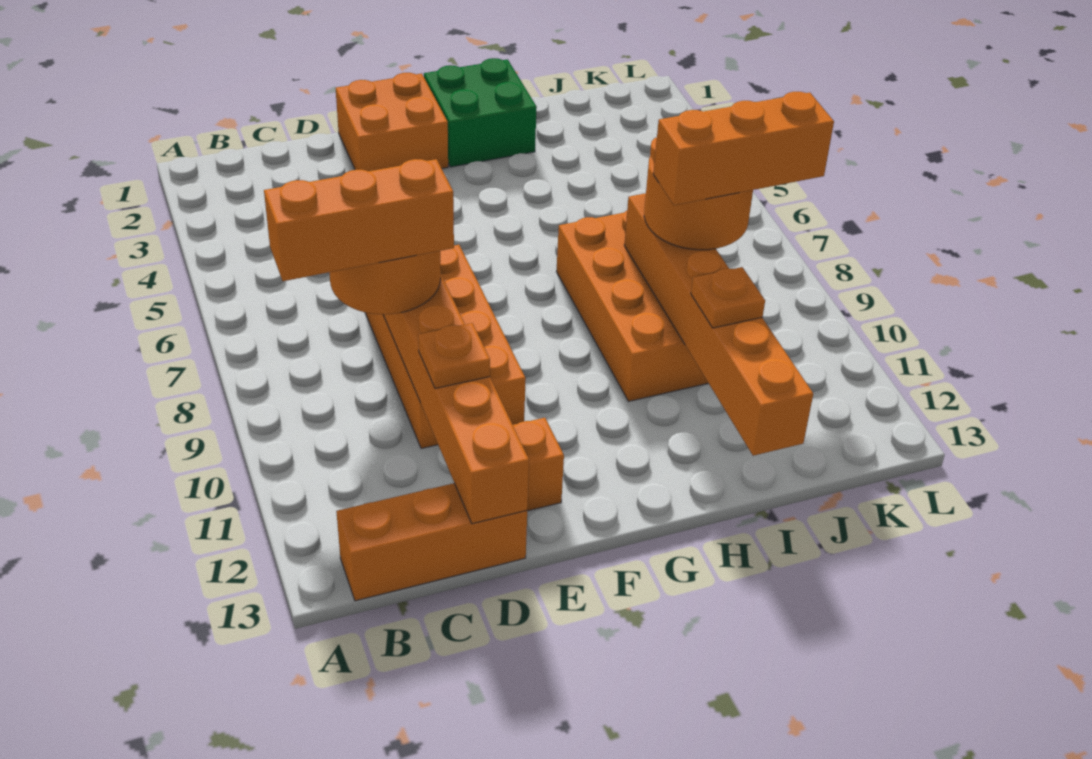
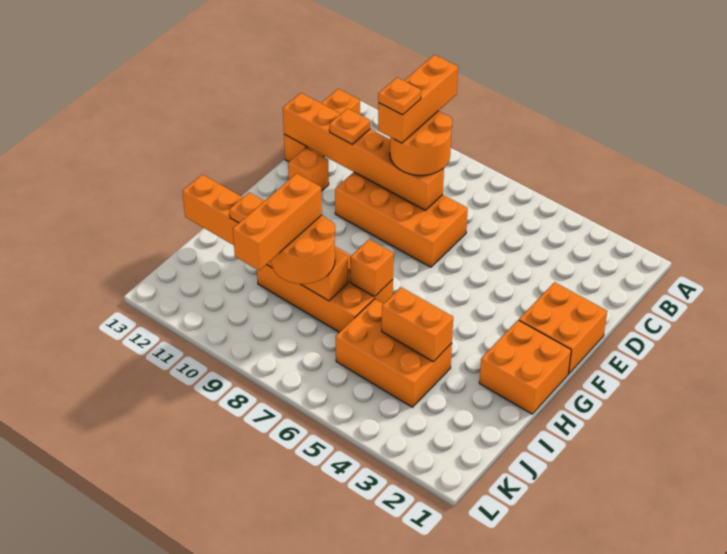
none -> orange 1x1 plate [378,78,421,115]
green 2x2 brick [424,58,537,167] -> orange 2x2 brick [479,320,571,414]
none -> orange 1x1 brick [350,239,394,297]
none -> orange 2x3 brick [335,299,452,407]
none -> orange 1x2 brick [382,287,453,362]

